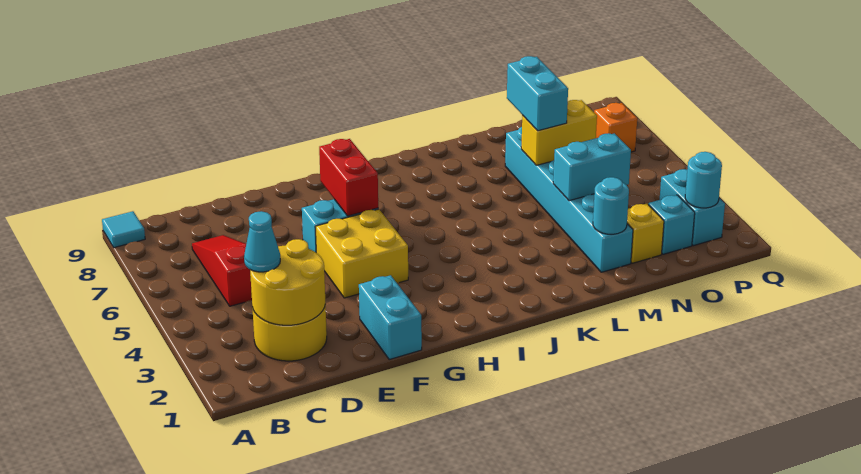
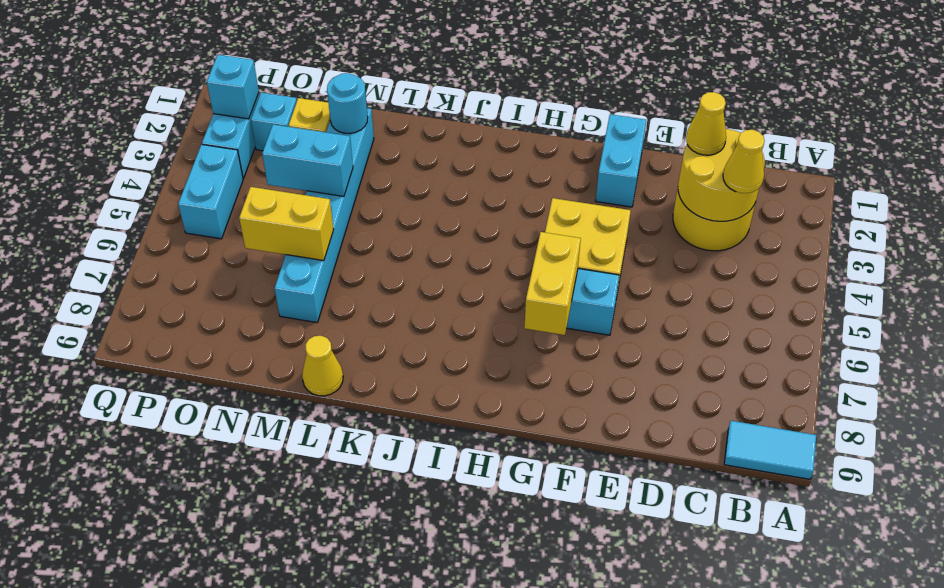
cyan 1x1 tile [102,211,145,248] -> cyan 1x2 tile [724,421,816,479]
cyan 1x1 cone [244,211,280,272] -> yellow 1x1 cone [723,130,764,193]
red 1x3 slope [192,235,252,306] -> none
none -> yellow 1x1 cone [686,92,726,155]
red 1x2 brick [319,139,378,216] -> yellow 1x2 brick [524,232,581,335]
none -> yellow 1x1 cone [302,336,343,396]
cyan 1x2 brick [507,56,568,131] -> cyan 1x2 brick moved to [178,144,243,239]
cyan 1x1 round brick [685,152,722,208] -> cyan 1x1 brick [207,55,259,119]
orange 1x1 brick [594,103,637,152] -> none

